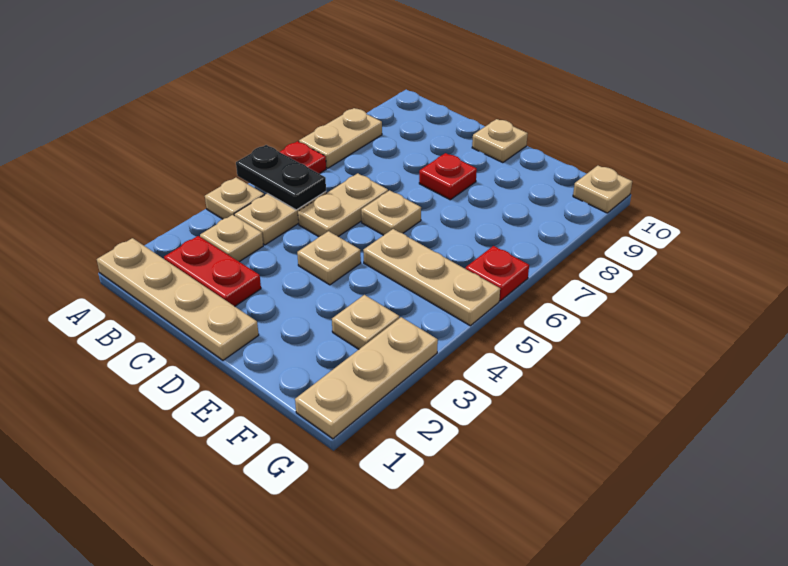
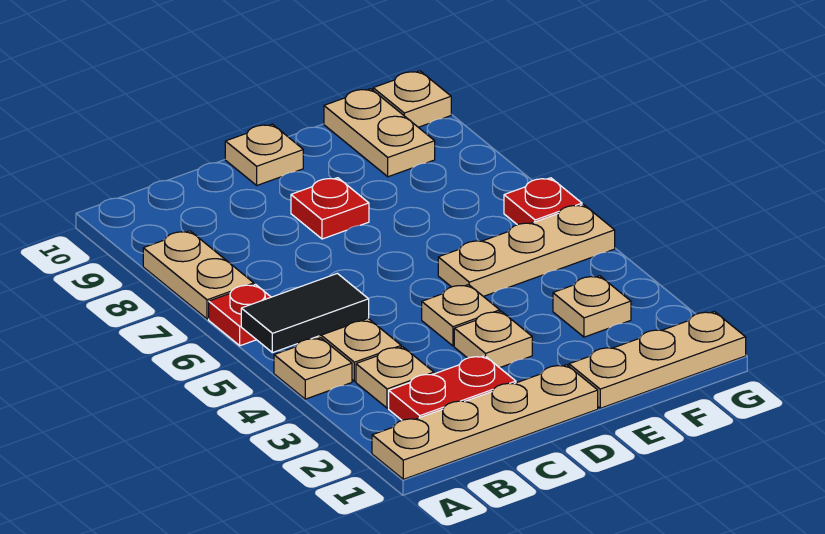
black 1x2 plate [236,145,326,210] -> black 1x2 tile [241,273,369,353]
tan 1x2 plate [298,173,388,237] -> tan 1x2 plate moved to [324,89,435,177]
tan 1x1 plate [361,190,421,235] -> tan 1x1 plate moved to [454,311,532,368]
tan 1x3 plate [295,317,438,439] -> tan 1x3 plate turned to [569,311,746,408]

